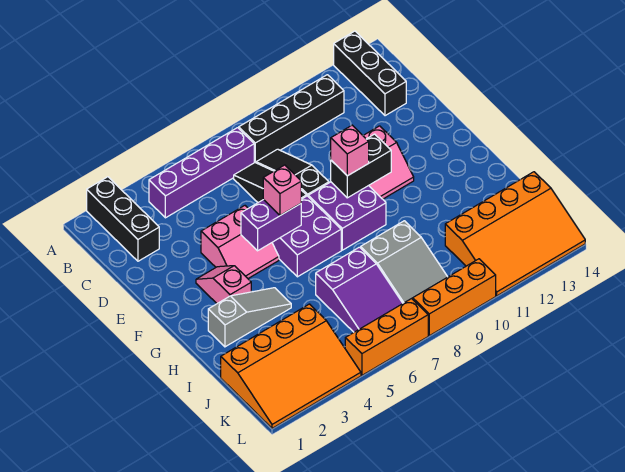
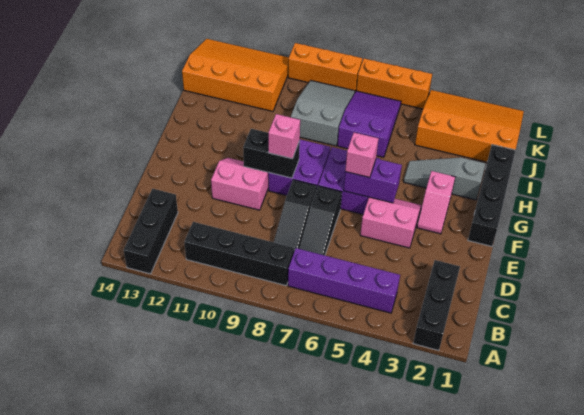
none -> black 1x4 brick [468,145,515,246]

